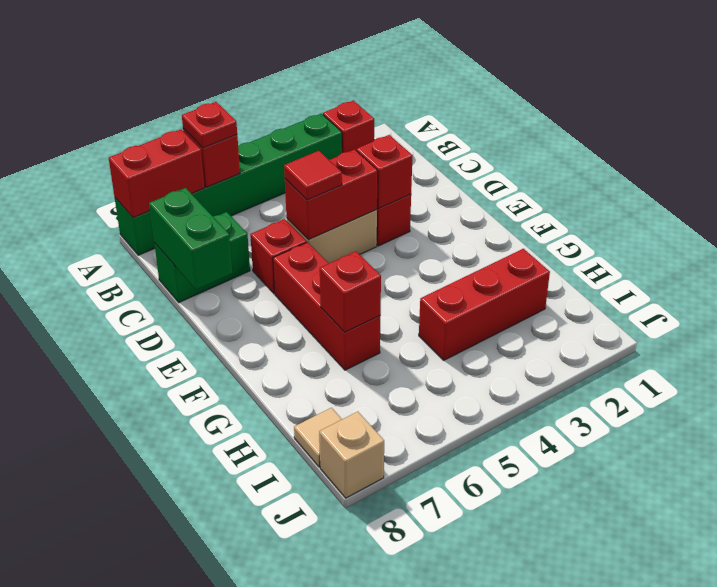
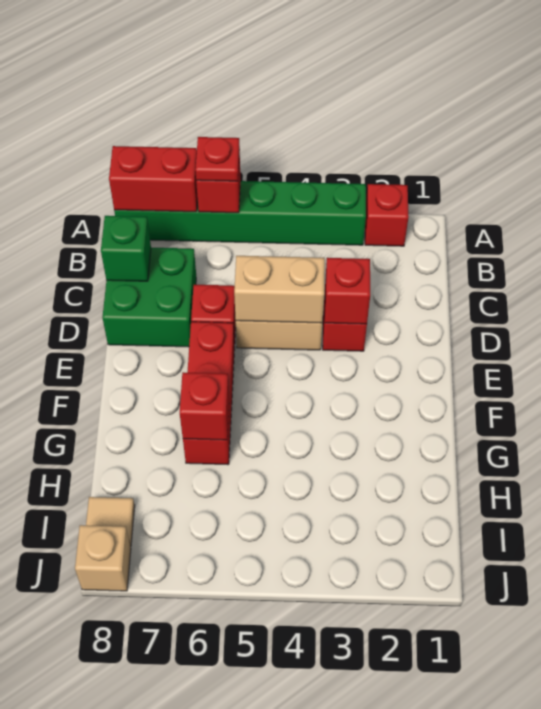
green 1x2 brick [154,212,250,302] -> green 2x2 brick [102,248,196,347]
green 1x2 brick [149,188,232,290] -> green 1x1 brick [101,216,151,281]
red 1x2 brick [285,149,378,240] -> tan 1x2 brick [234,256,325,323]
red 1x1 tile [284,151,342,200] -> none
red 1x3 brick [419,249,550,360] -> none

